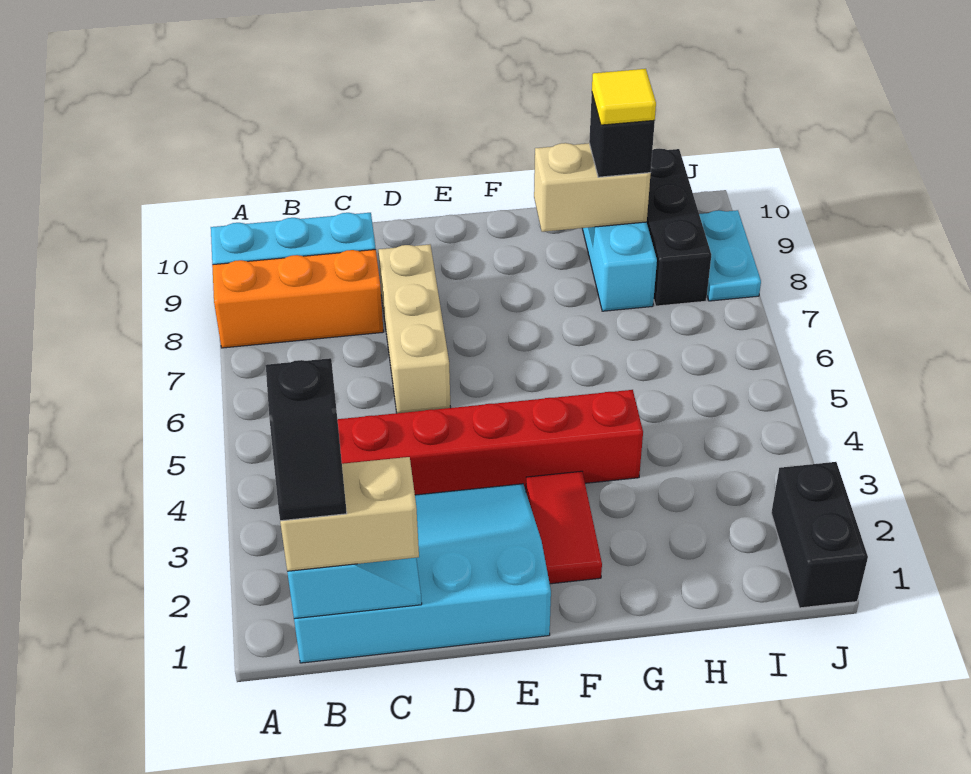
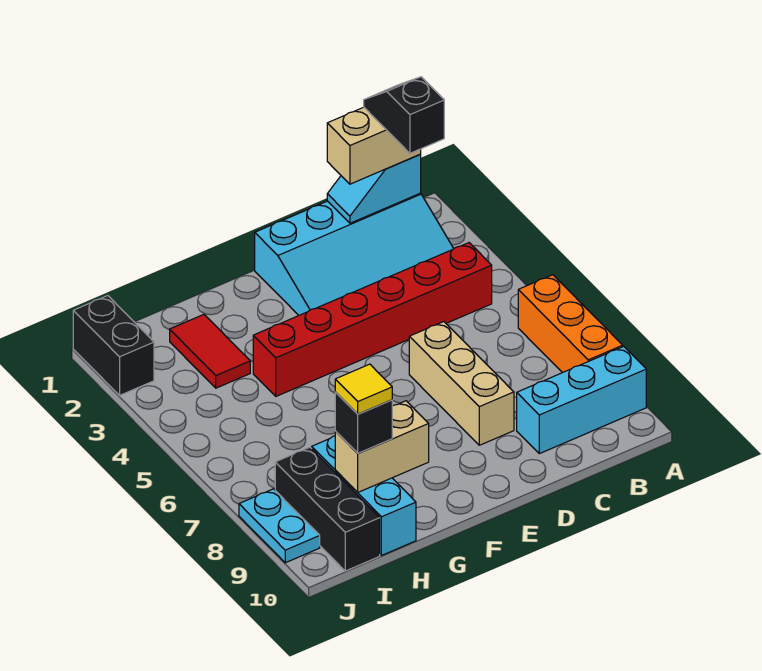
orange 1x3 brick [212,250,383,348] -> orange 1x3 brick turned to [518,275,623,373]
red 1x2 tile [526,471,602,584] -> red 1x2 tile moved to [170,315,250,388]

